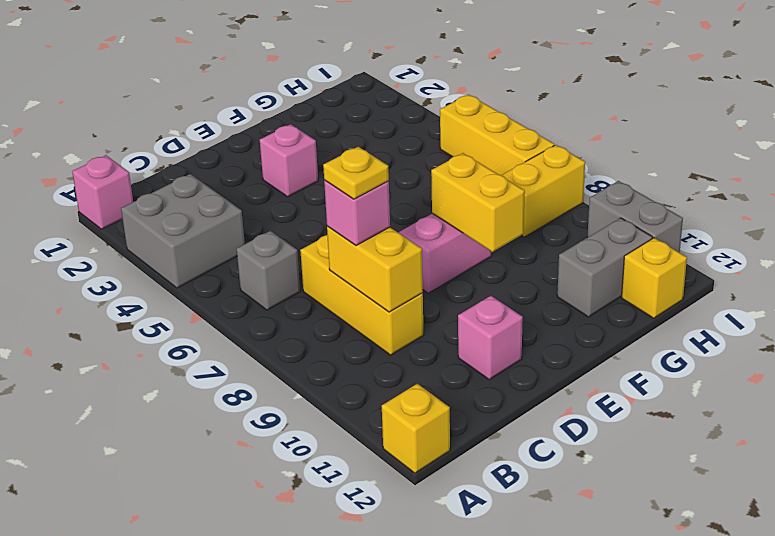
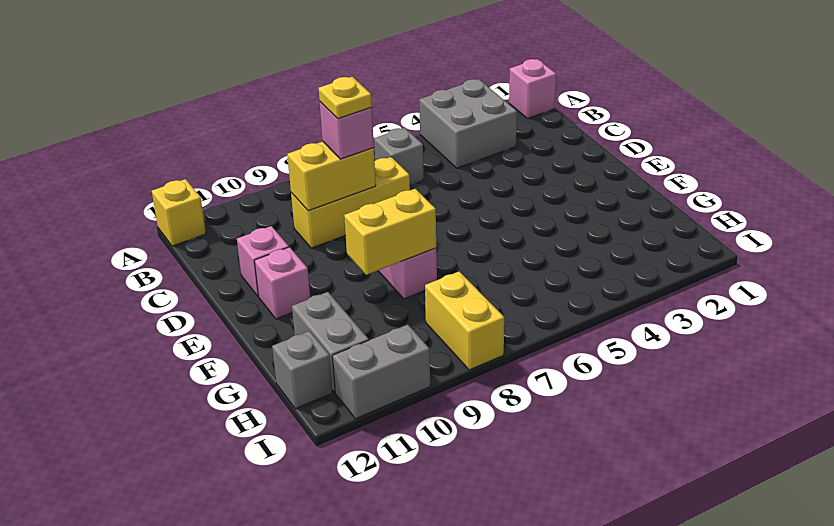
pink 1x1 brick [260,124,318,197] -> pink 1x1 brick moved to [254,247,310,319]
yellow 1x1 brick [622,238,687,318] -> grey 1x1 brick [272,331,333,409]
yellow 1x3 brick [440,95,554,175] -> none

